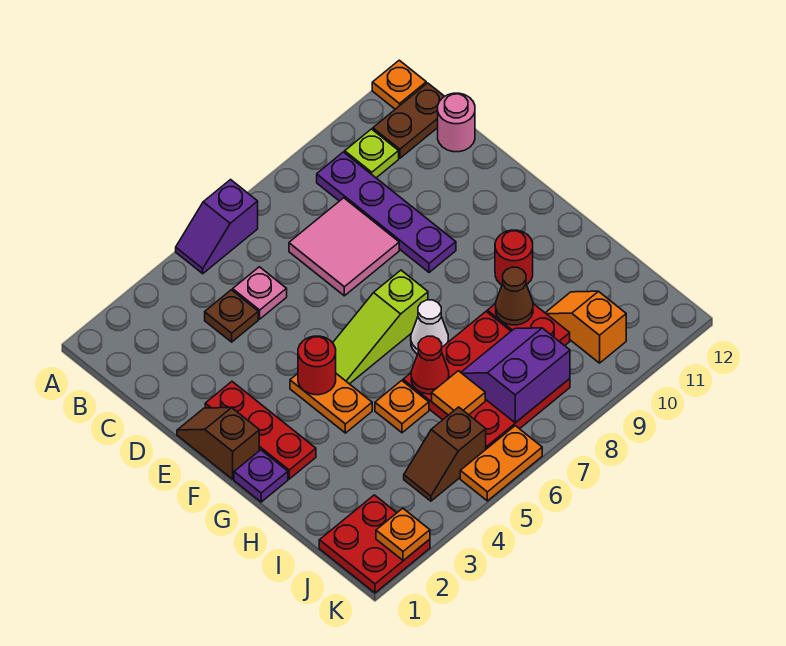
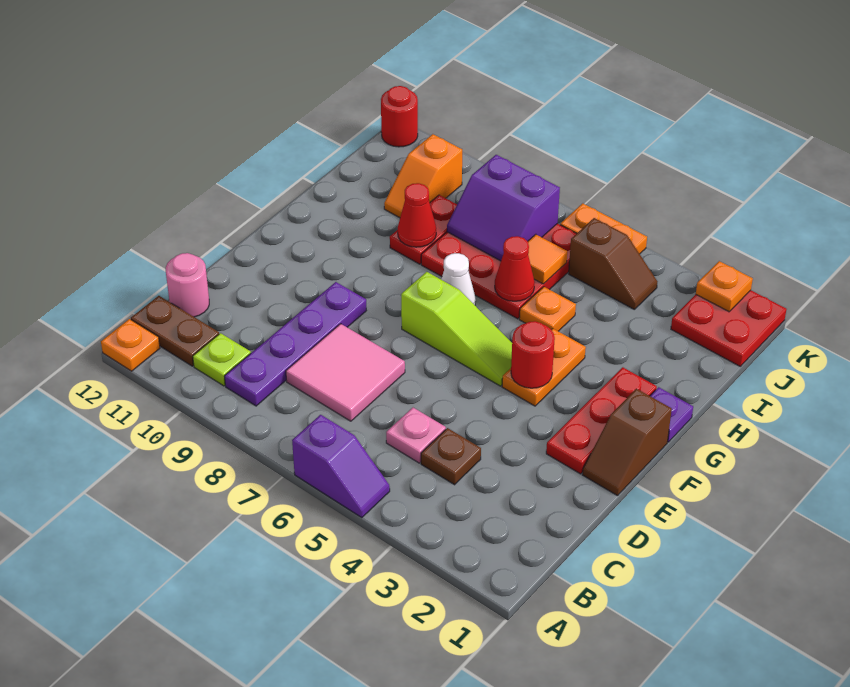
red 1x1 round brick [495,230,533,285] -> red 1x1 round brick moved to [381,86,418,147]
brown 1x1 cone [496,267,533,325] -> red 1x1 cone [398,183,436,247]

